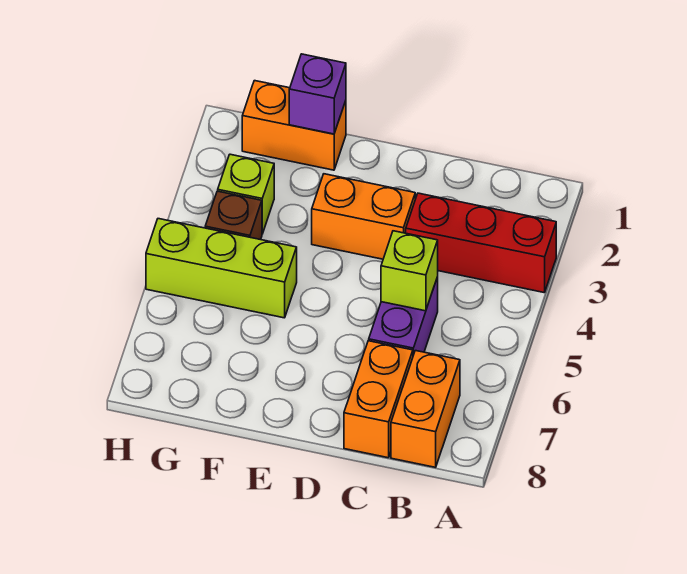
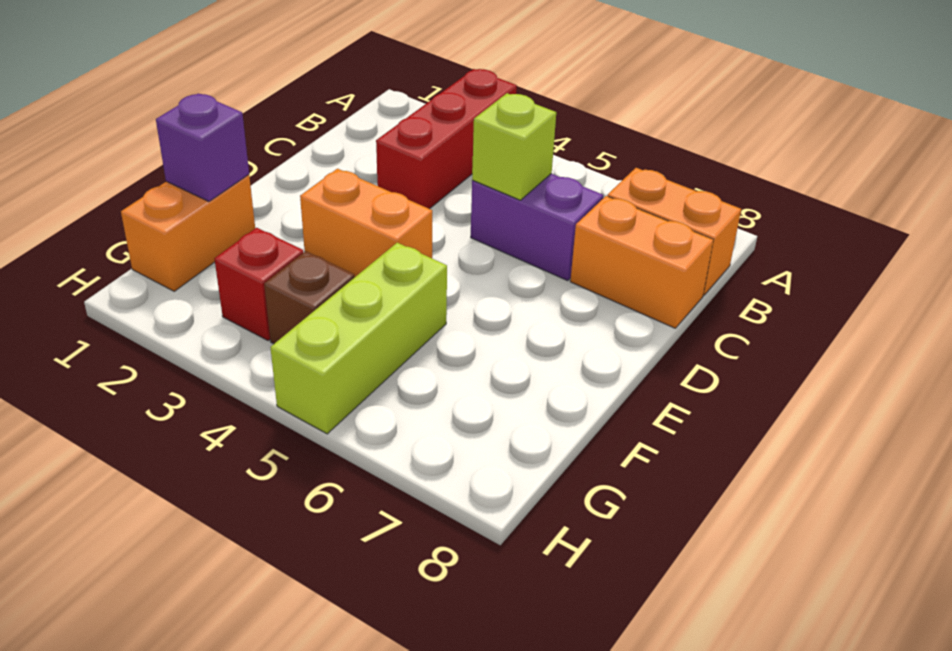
orange 1x2 brick [312,174,415,259] -> orange 1x2 brick turned to [300,169,432,277]
lime 1x1 brick [218,154,274,234] -> red 1x1 brick [214,228,303,340]

